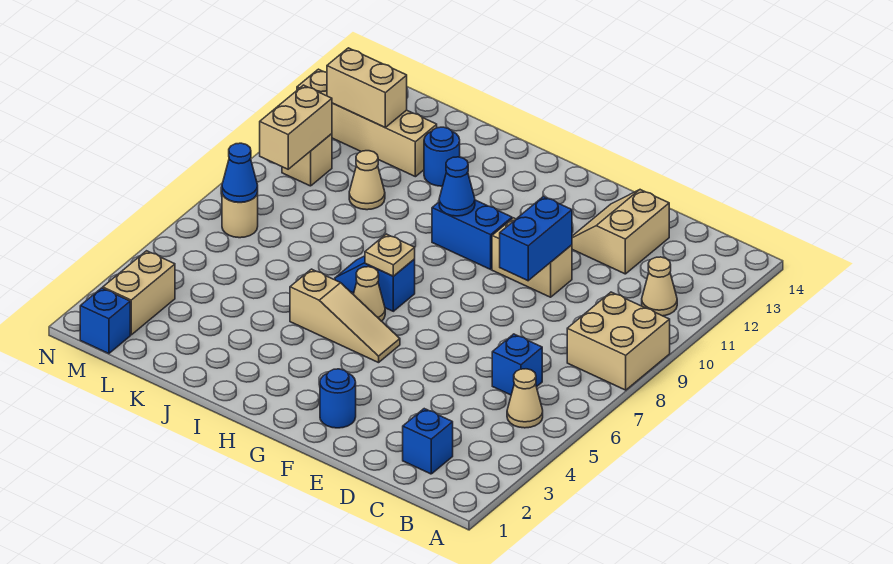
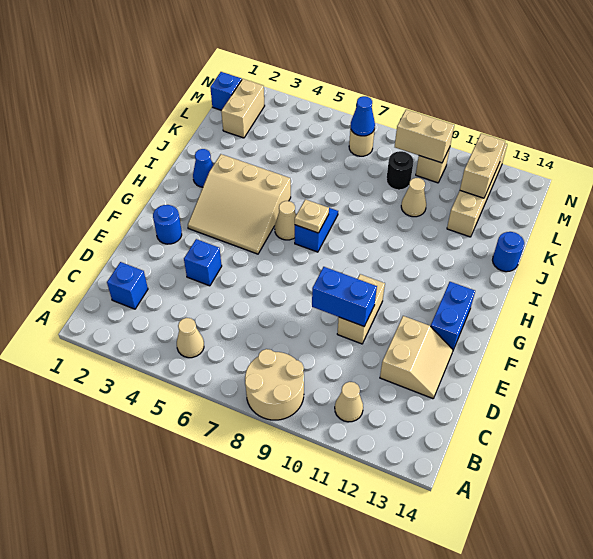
tan 2x2 brick [567,292,670,390] -> tan 2x2 round brick [245,349,304,420]
blue 1x1 brick [492,334,542,395] -> blue 1x1 brick moved to [184,239,222,286]
tan 2x2 slope [572,190,669,274] -> tan 2x2 slope turned to [380,316,453,399]
tan 1x3 slope [290,269,400,363] -> tan 3x3 slope [188,154,291,254]
blue 1x2 brick [432,200,512,269] -> blue 1x2 brick moved to [431,282,475,350]
blue 1x1 cone [439,157,475,216] -> blue 1x1 cone moved to [193,149,213,187]
blue 1x1 round brick [424,127,460,186] -> blue 1x1 round brick moved to [493,232,524,272]
none -> black 1x1 round brick [386,151,414,190]
tan 1x2 brick [103,251,175,335] -> tan 1x2 brick turned to [221,79,265,138]

